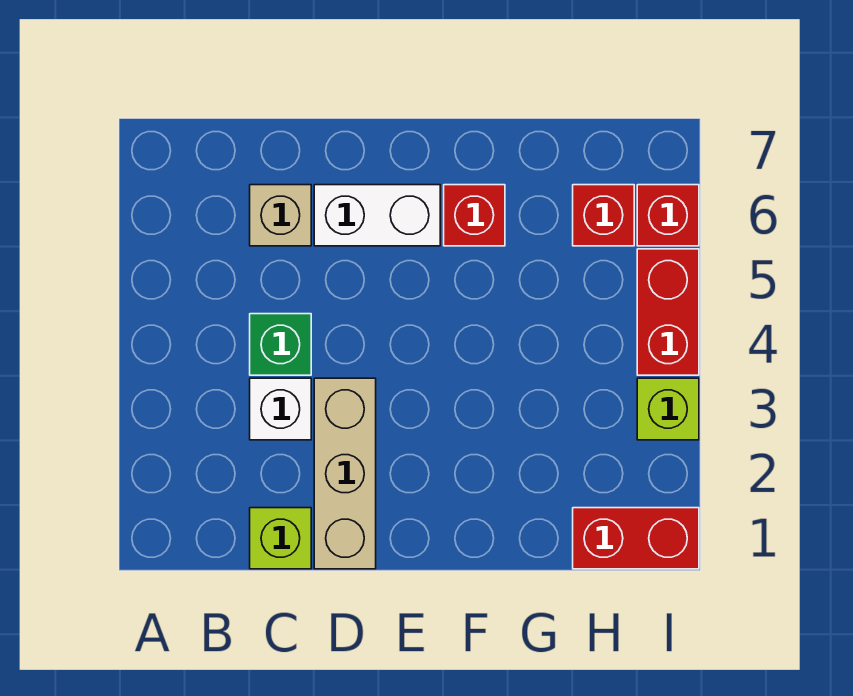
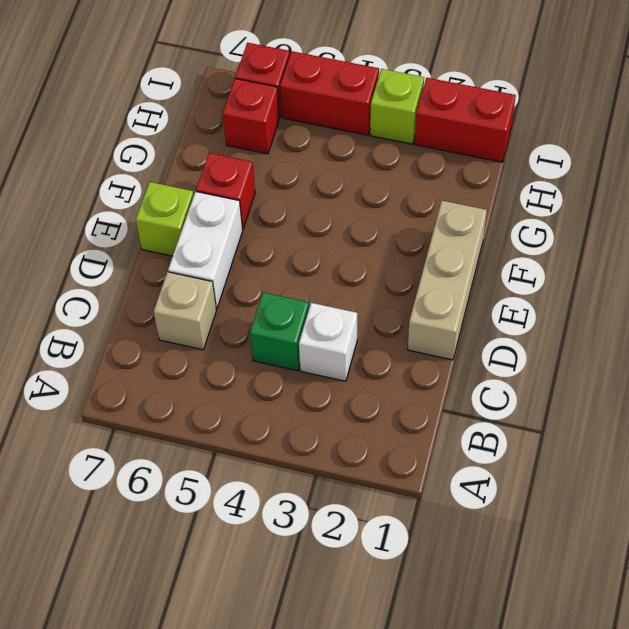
lime 1x1 brick [250,508,311,569] -> lime 1x1 brick moved to [136,182,194,256]
tan 1x3 brick [314,378,376,569] -> tan 1x3 brick turned to [408,201,487,360]
red 1x2 brick [573,508,699,569] -> red 1x2 brick turned to [415,78,516,162]

